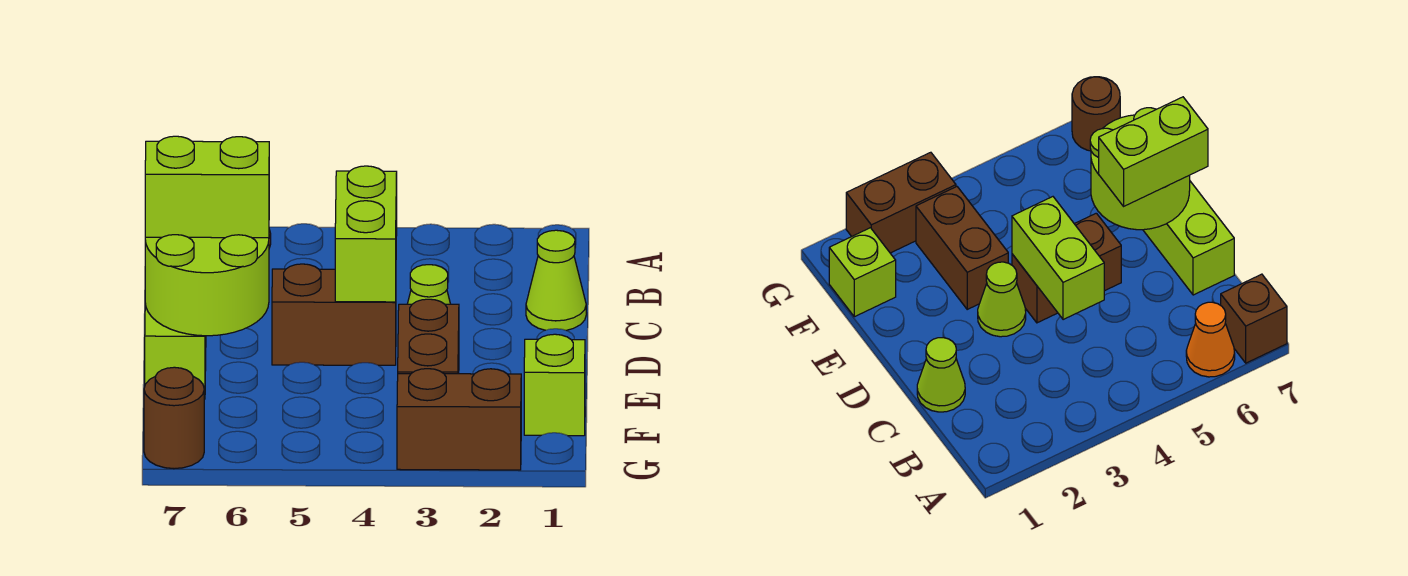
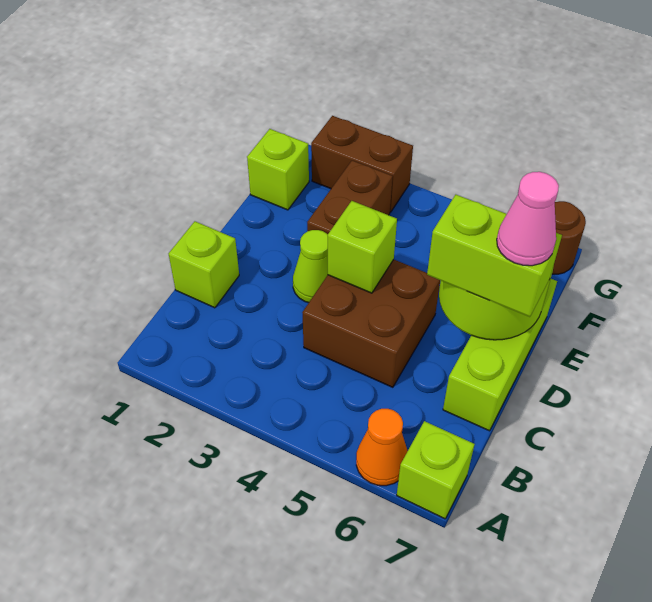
brown 1x1 brick [1221,274,1287,363] -> lime 1x1 brick [397,421,475,519]
lime 1x1 cone [526,230,586,330] -> lime 1x1 brick [169,221,239,308]
lime 1x2 brick [335,166,397,302] -> lime 1x1 brick [328,201,397,293]
brown 1x2 brick [272,264,396,365] -> brown 2x2 brick [302,259,440,387]
none -> pink 1x1 cone [497,172,559,266]

